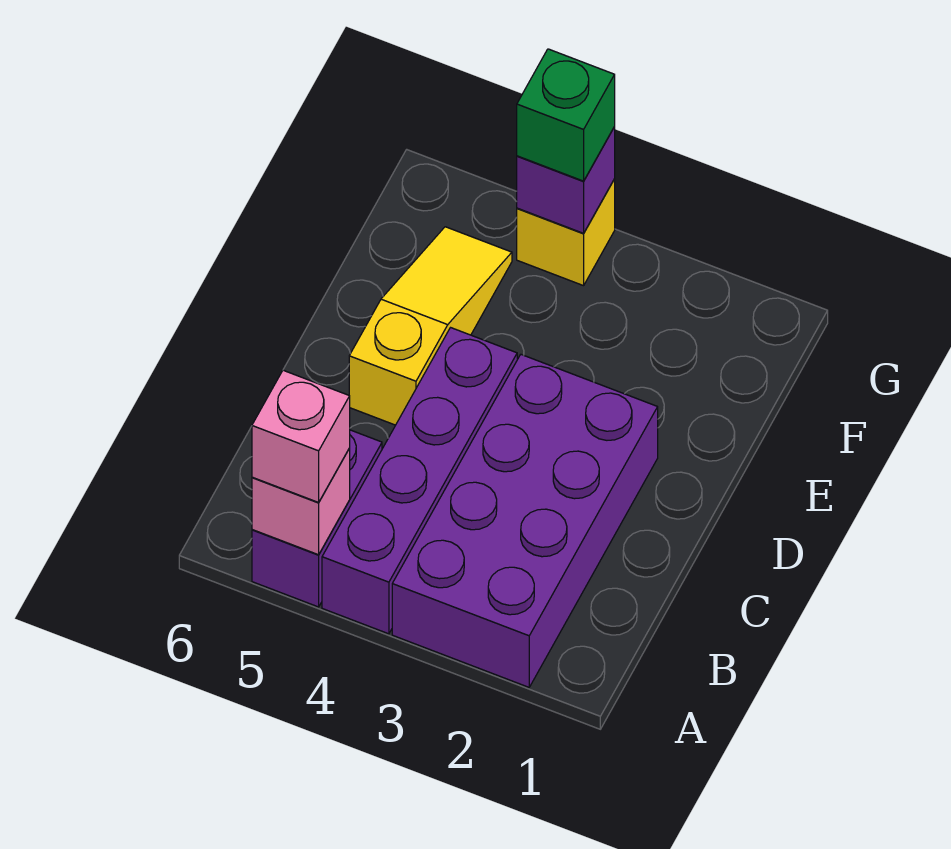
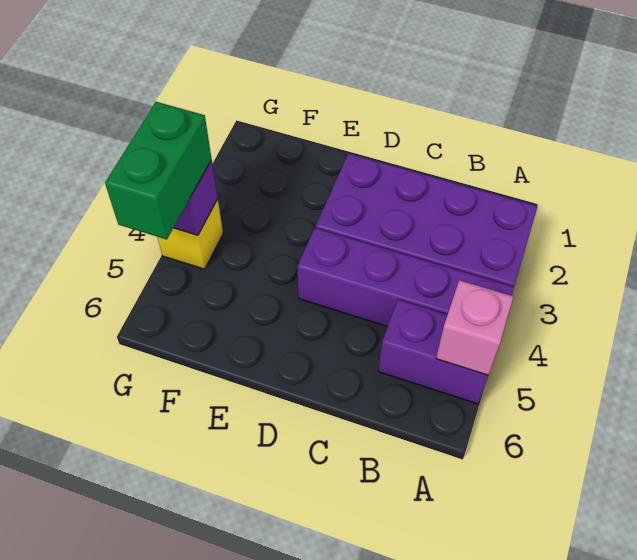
pink 1x1 brick [252,370,350,502] -> none
yellow 1x3 slope [349,227,512,425] -> none
green 1x1 brick [517,49,615,181] -> green 1x2 brick [105,102,212,240]

